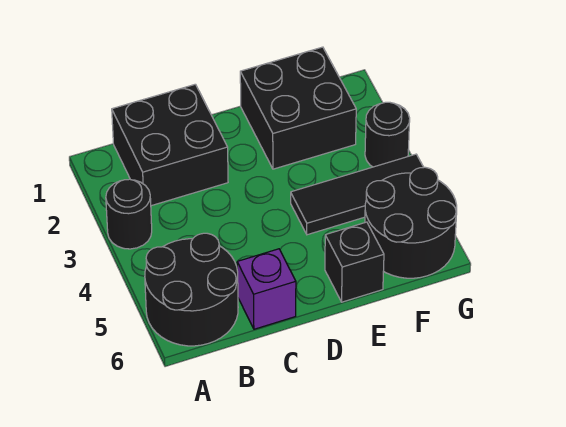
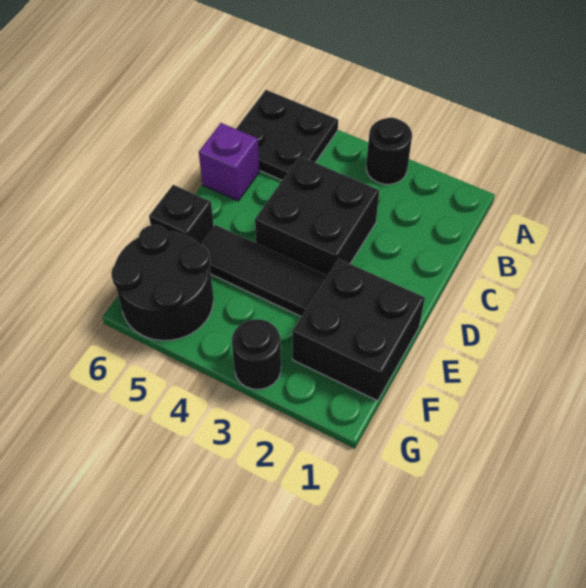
black 2x2 round brick [145,233,238,346] -> black 2x2 plate [236,90,338,180]
black 2x2 brick [112,84,228,206] -> black 2x2 brick moved to [255,156,379,276]
black 1x3 tile [291,154,424,235] -> black 1x3 tile turned to [201,225,327,317]

